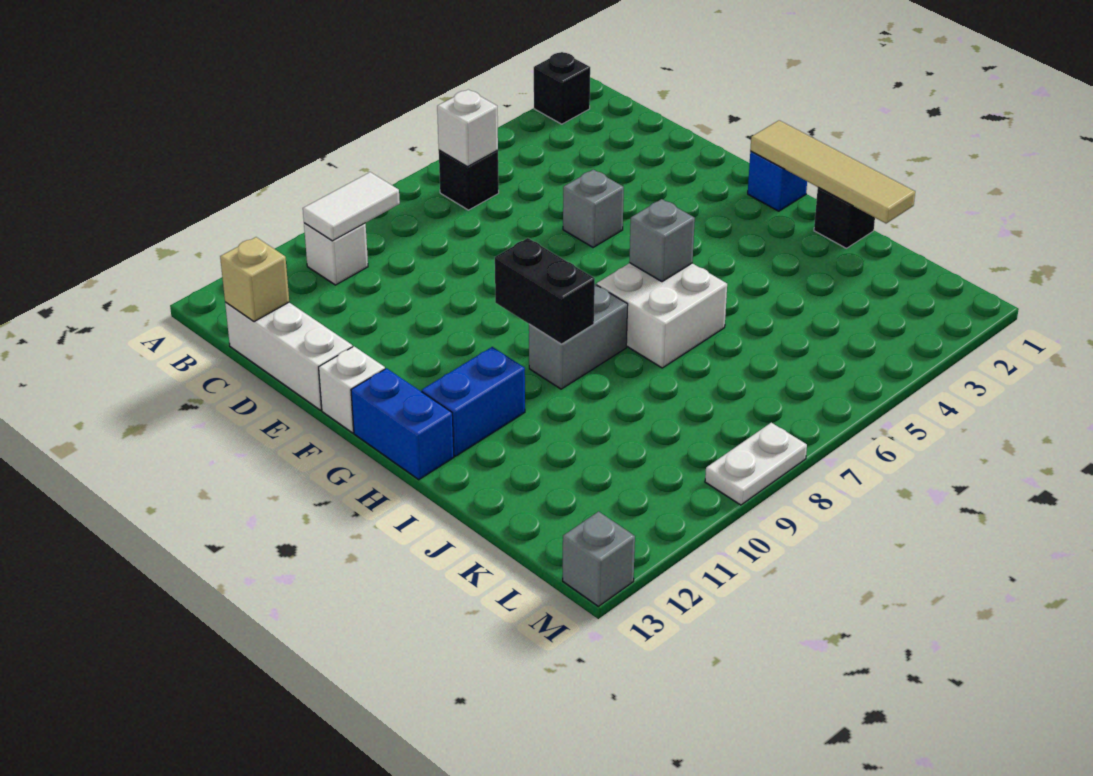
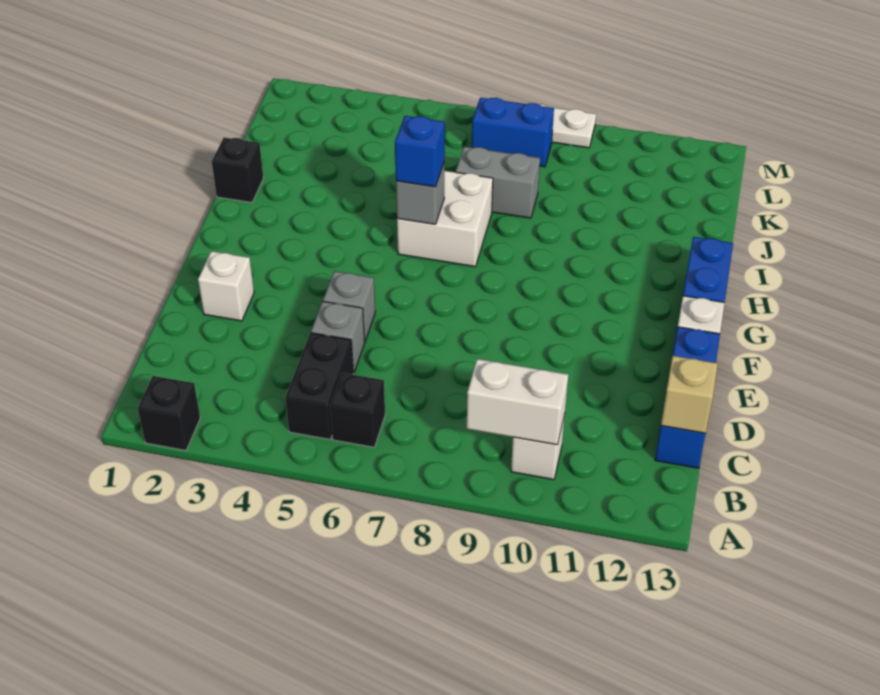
white 1x1 brick [437,90,498,167] -> white 1x1 brick moved to [198,251,254,321]
white 1x2 tile [303,172,400,241] -> white 1x2 brick [467,359,568,445]
white 1x3 brick [225,302,353,410] -> blue 1x3 brick [655,327,720,468]
blue 1x1 brick [748,151,807,211] -> blue 1x1 brick moved to [395,116,445,187]
tan 1x4 tile [750,120,915,223] -> none
black 1x2 brick [495,238,595,344] -> black 1x2 brick moved to [285,333,354,440]
grey 1x2 brick [529,284,628,389] -> grey 1x2 brick moved to [456,147,540,218]
blue 1x2 brick [422,347,525,456] -> blue 1x2 brick moved to [472,98,554,167]
grey 1x1 brick [563,512,635,606] -> grey 1x1 brick moved to [311,302,365,373]

